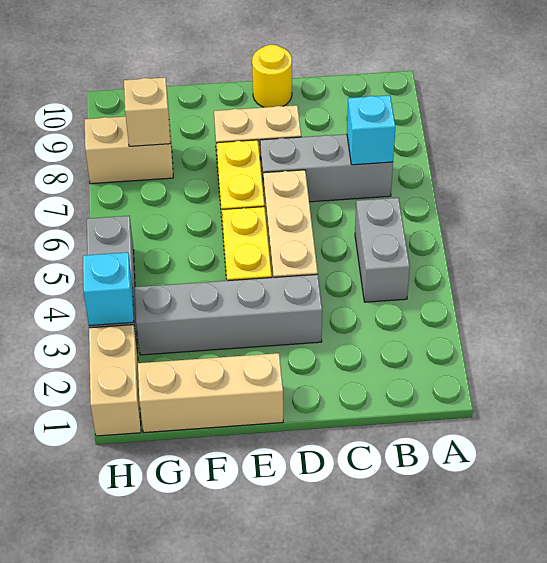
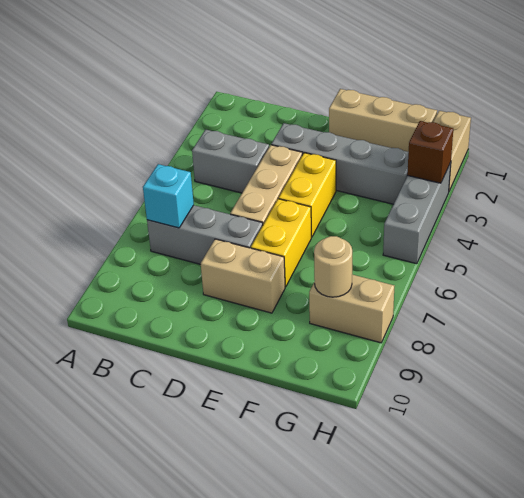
grey 1x2 brick [355,198,410,302] -> grey 1x2 brick turned to [192,130,269,193]
yellow 1x1 round brick [252,45,292,107] -> none
tan 1x1 brick [124,77,171,146] -> tan 1x1 round brick [314,236,352,297]
cyan 1x1 brick [83,252,134,326] -> brown 1x1 brick [407,121,453,183]

